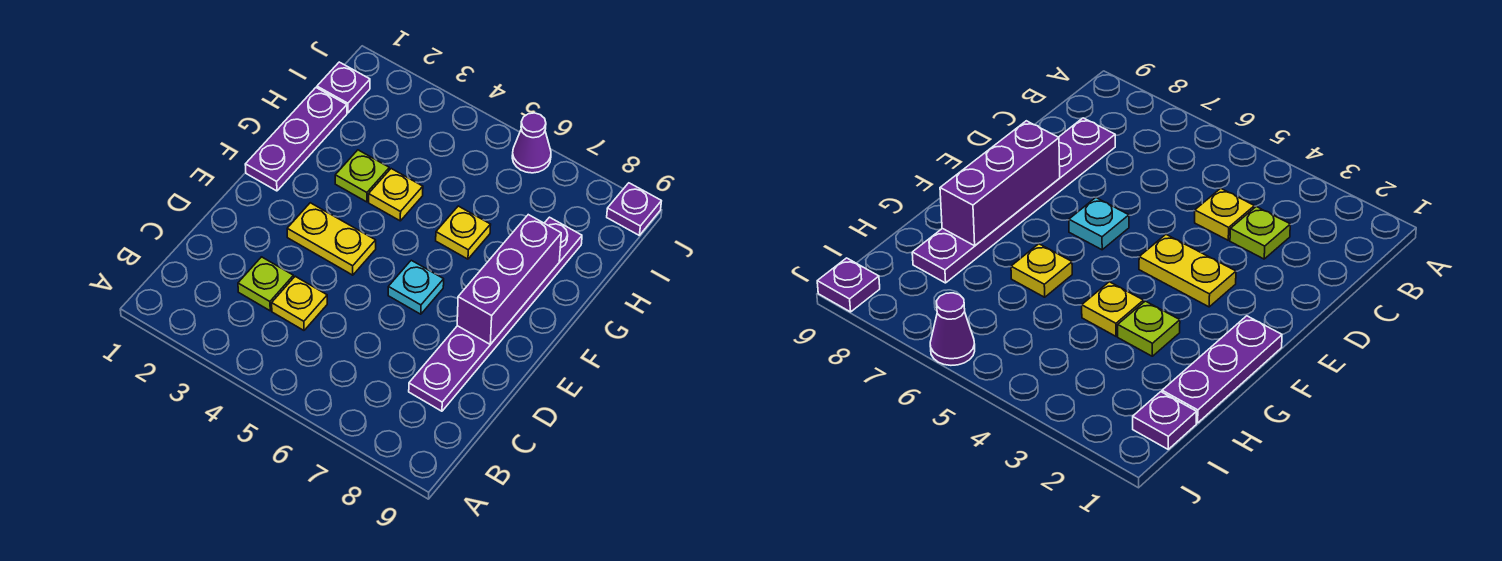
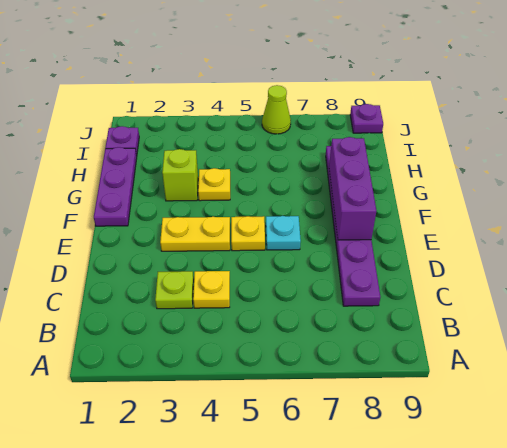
lime 1x1 plate [335,150,389,202] -> lime 1x1 brick [162,149,198,201]
yellow 1x1 plate [436,206,491,259] -> yellow 1x1 plate moved to [231,216,265,251]
purple 1x1 cone [512,113,551,173] -> lime 1x1 cone [262,85,291,134]

